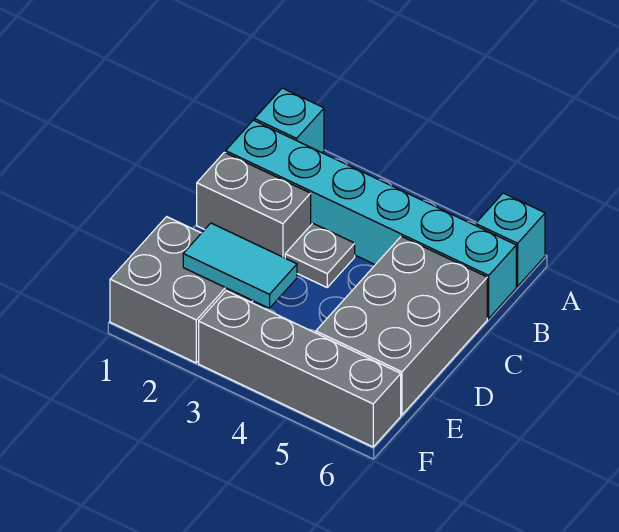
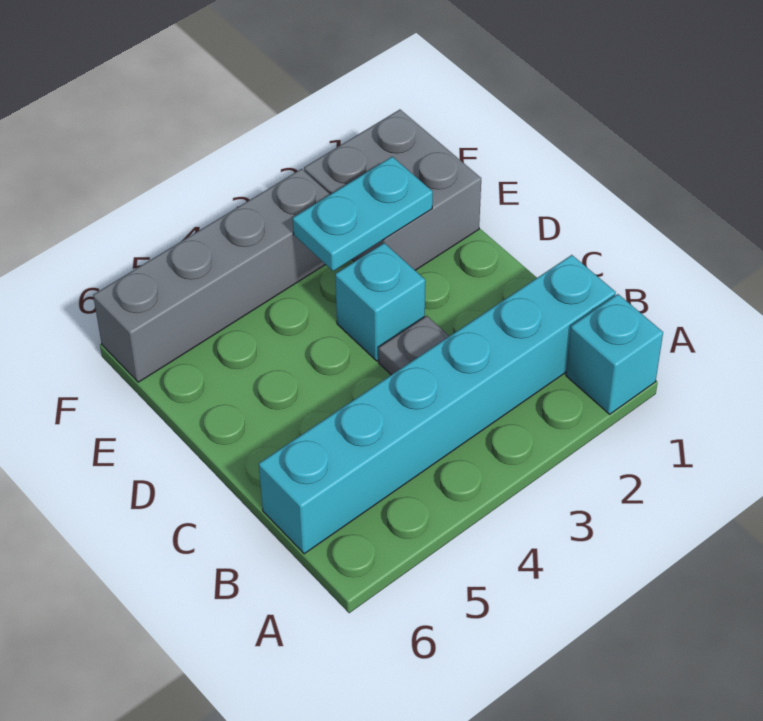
cyan 1x1 brick [476,193,545,286] -> cyan 1x1 brick moved to [335,243,425,361]
grey 1x2 brick [197,152,311,258] -> none
grey 2x3 brick [316,236,487,415] -> none
cyan 1x2 tile [183,223,297,308] -> cyan 1x2 plate [293,157,433,271]

